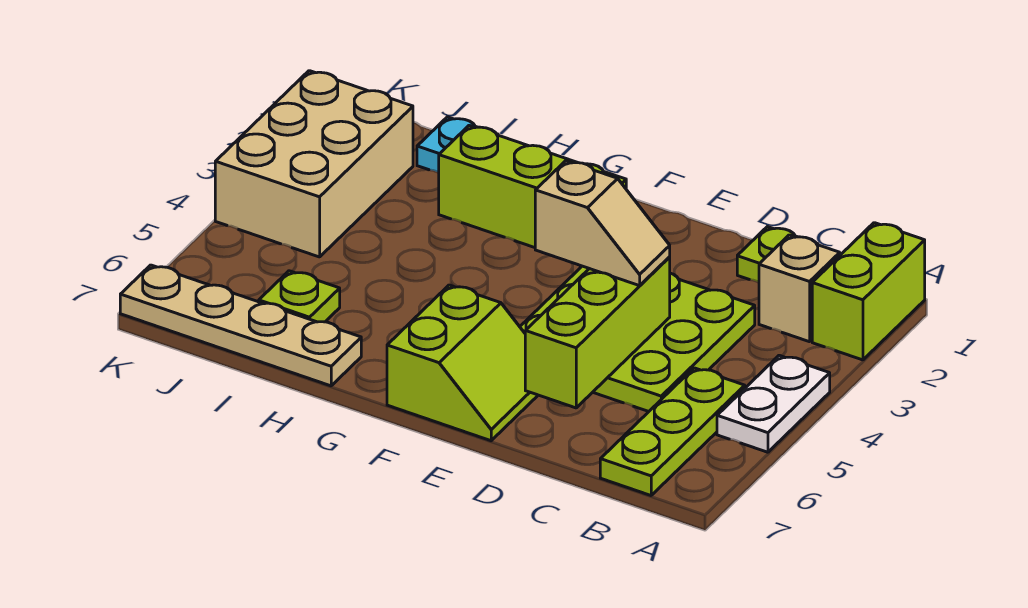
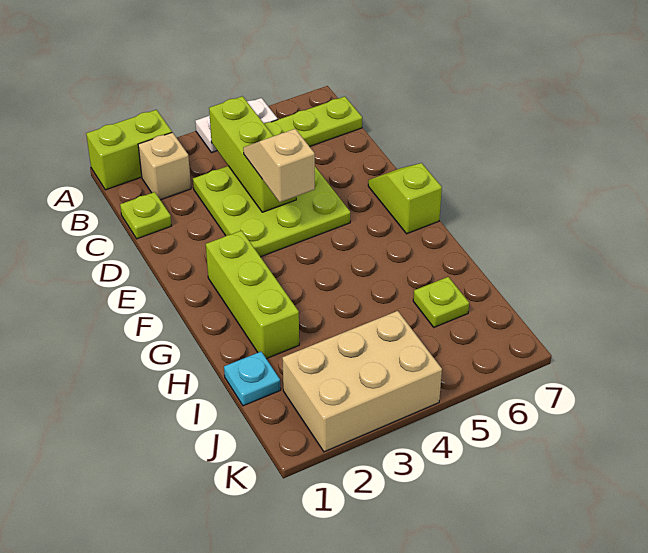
lime 1x3 brick [525,257,670,408] -> lime 1x3 brick turned to [209,96,296,212]
lime 2x2 slope [387,285,538,441] -> lime 1x2 slope [368,163,442,234]
tan 1x4 plate [120,265,361,386] -> none

